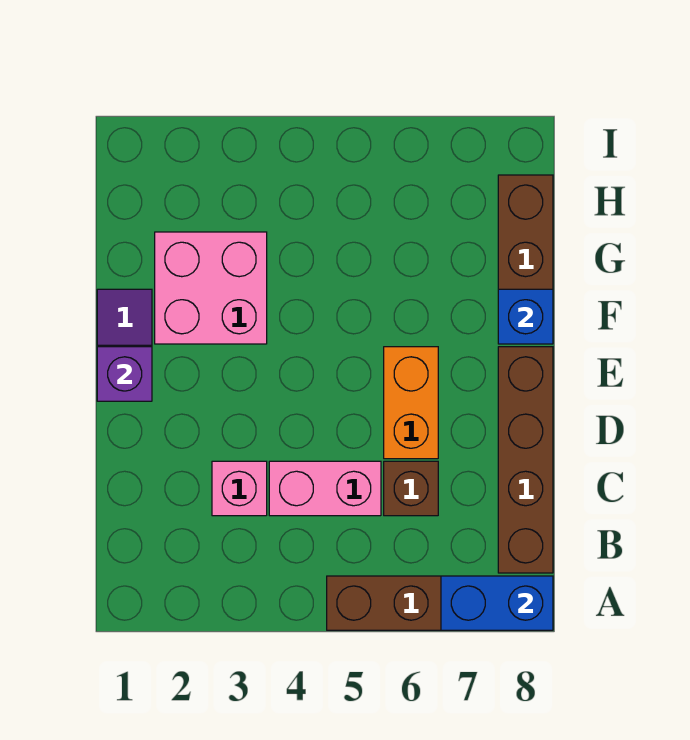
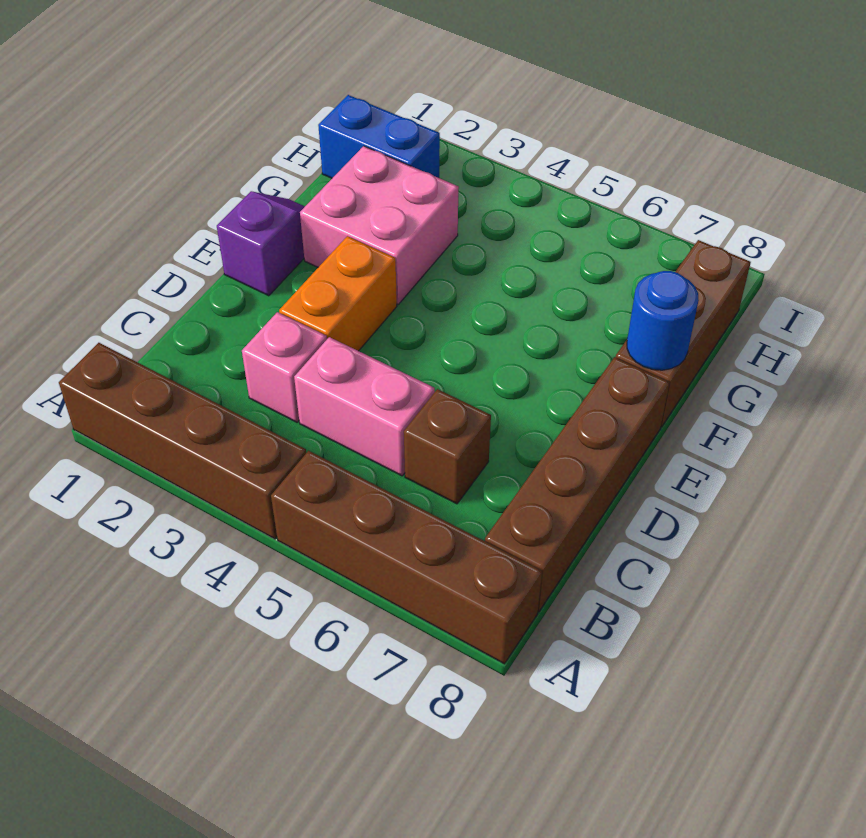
none -> brown 1x4 brick [59,343,306,539]
blue 1x2 brick [441,576,553,630] -> blue 1x2 brick moved to [318,95,440,178]
orange 1x2 brick [384,347,438,459] -> orange 1x2 brick moved to [279,236,397,351]
purple 1x1 brick [97,347,152,401] -> none
blue 1x1 brick [498,289,553,344] -> blue 1x1 round brick [627,271,699,370]

